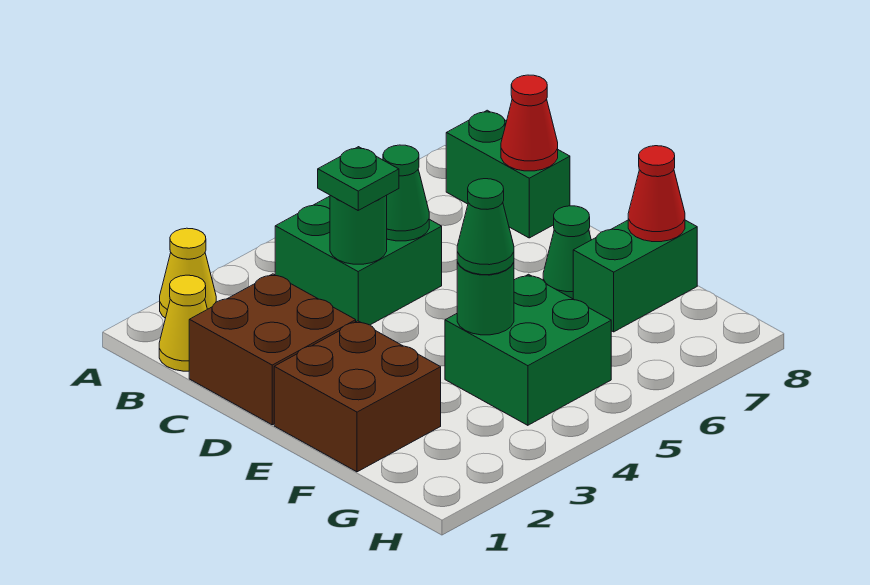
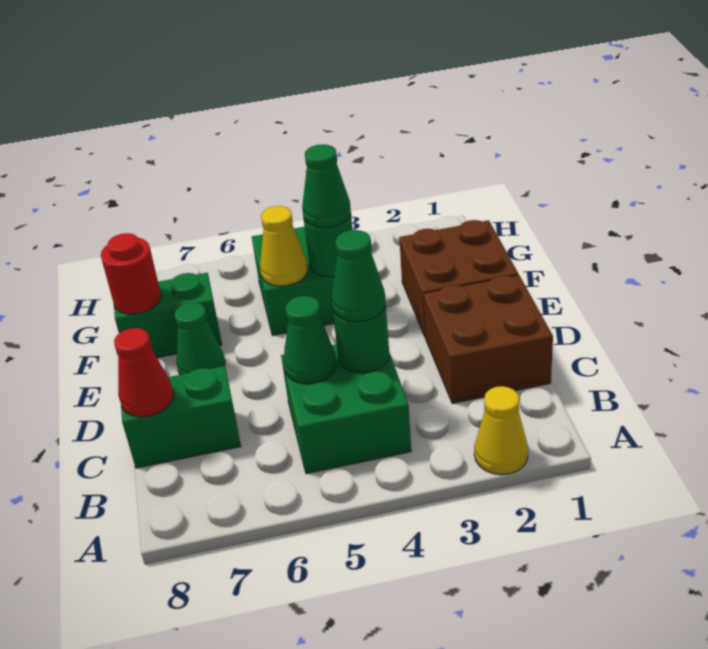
yellow 1x1 cone [159,275,207,371] -> yellow 1x1 cone moved to [260,206,307,286]
green 1x2 brick [446,110,570,238] -> green 1x2 brick turned to [121,366,241,468]
green 1x1 plate [318,147,399,210] -> green 1x1 cone [332,230,386,322]
red 1x1 cone [628,146,685,242] -> red 1x1 round brick [101,233,161,314]

